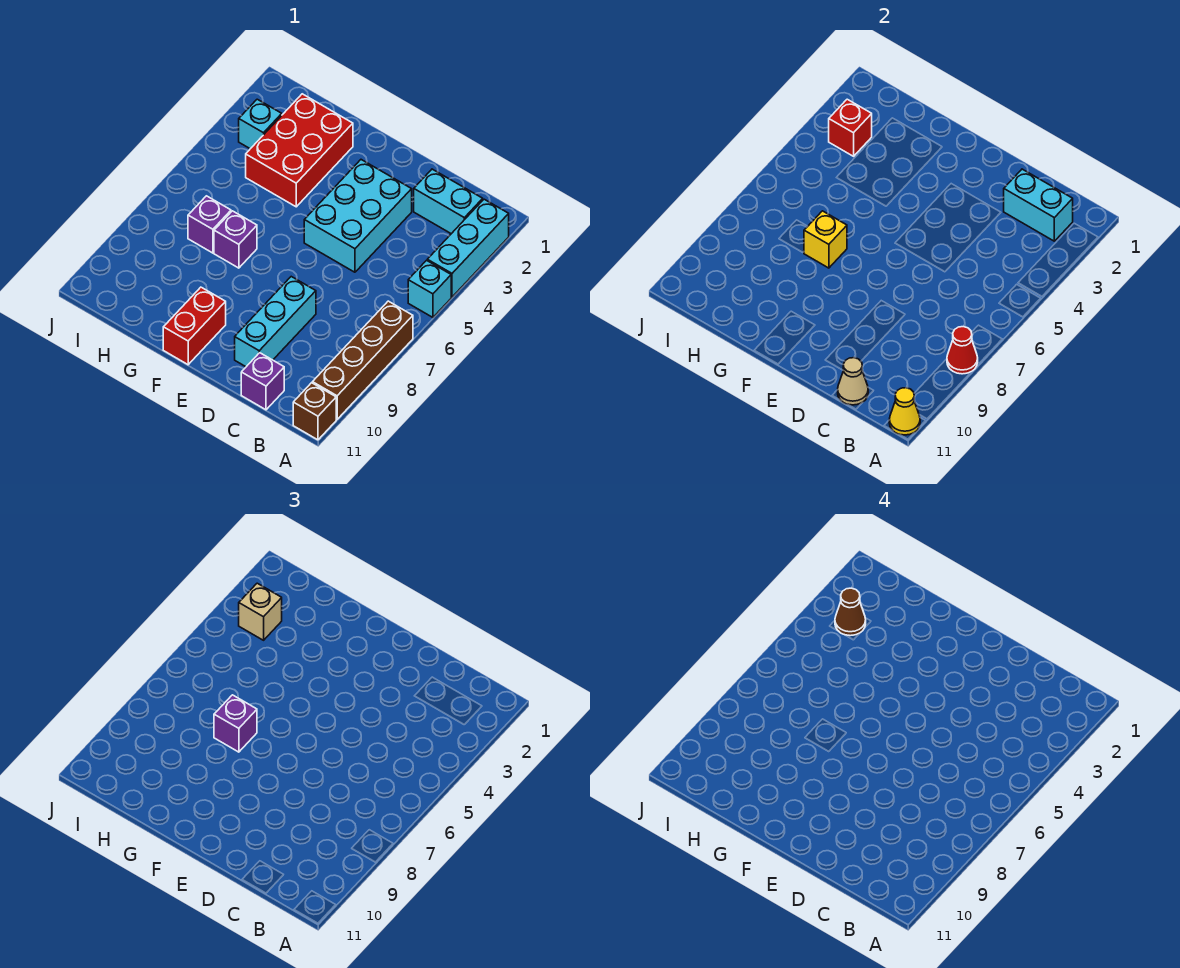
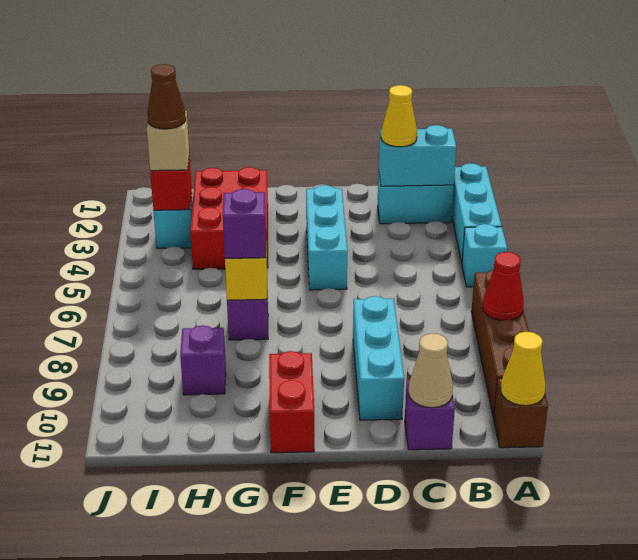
none -> yellow 1x1 cone [381,85,417,147]
cyan 2x3 brick [304,160,412,272] -> cyan 1x3 brick [306,185,347,290]
purple 1x1 brick [188,196,231,253] -> purple 1x1 brick moved to [180,325,226,395]

